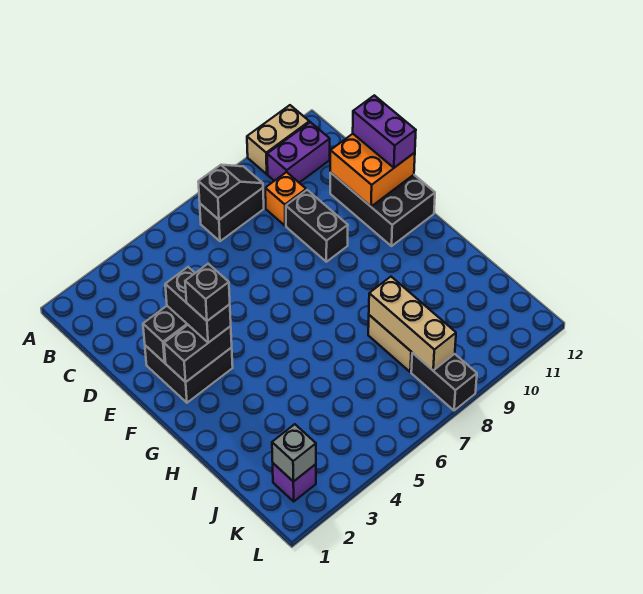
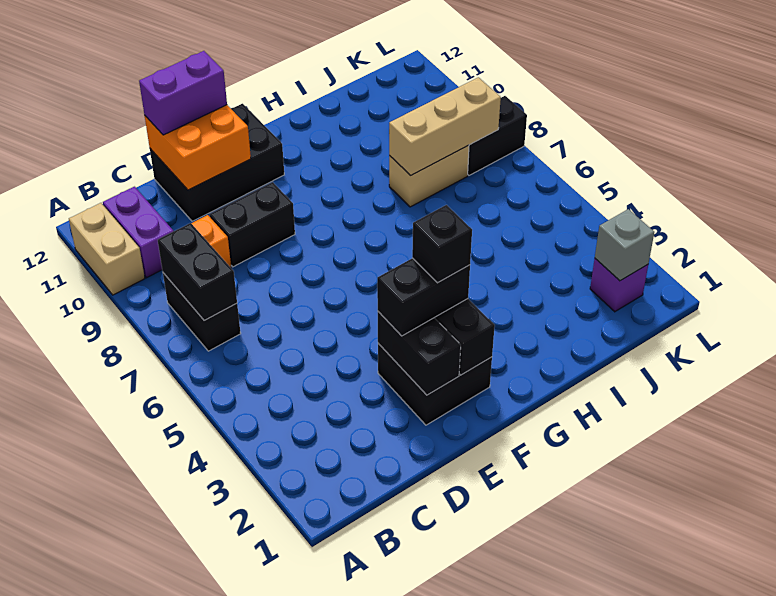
black 1x2 slope [198,165,263,220] -> black 1x2 brick [158,223,237,320]

